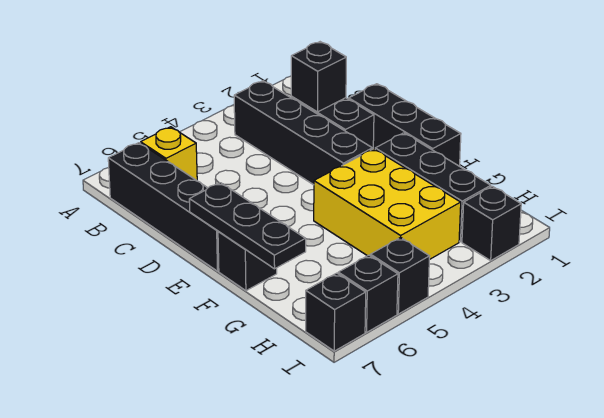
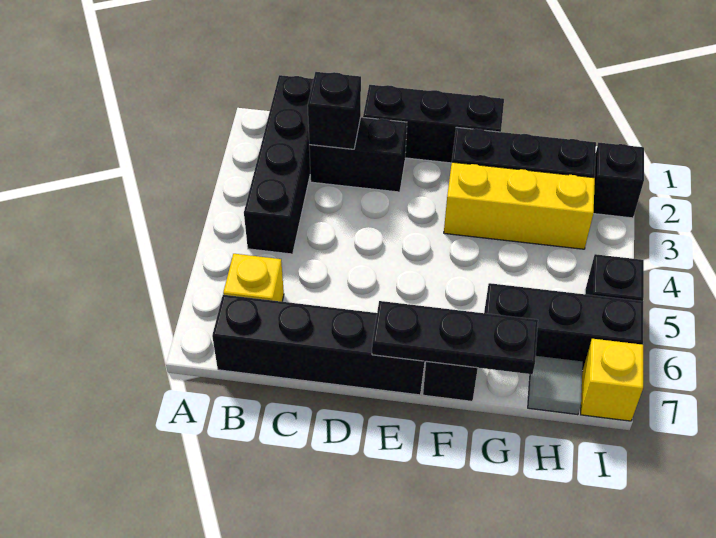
black 1x4 brick [234,81,372,185] -> black 1x4 brick turned to [244,75,314,254]
yellow 2x3 brick [314,149,461,260] -> yellow 1x3 brick [444,162,595,249]
none -> grey 1x1 tile [528,356,583,415]
black 1x1 brick [338,255,398,332] -> black 1x3 brick [484,283,643,371]
black 1x1 brick [306,273,366,351] -> yellow 1x1 brick [581,339,643,421]

